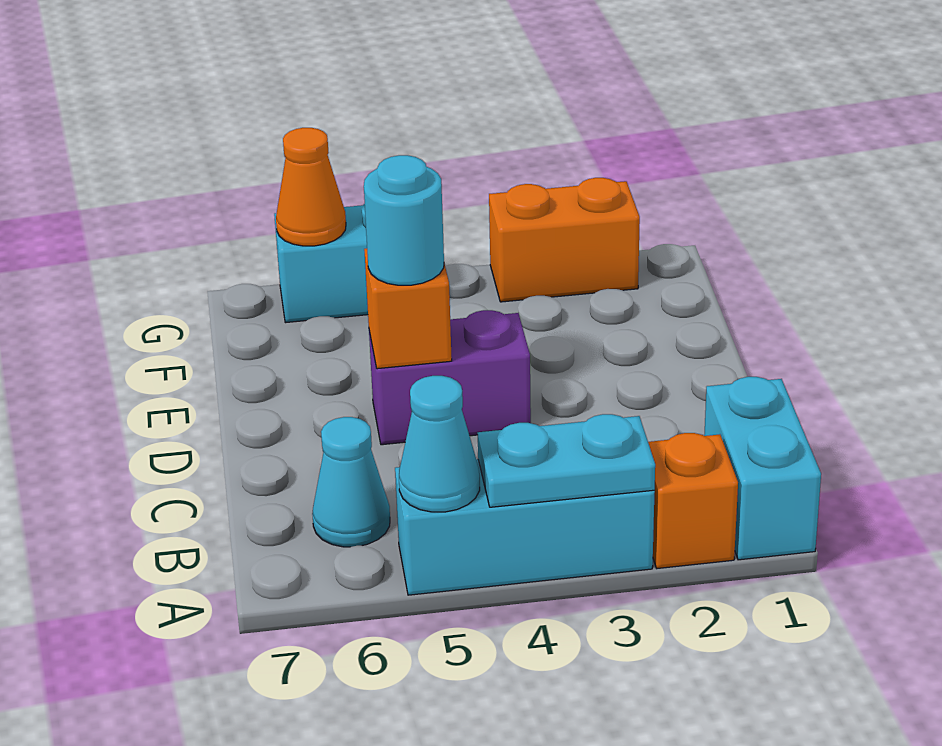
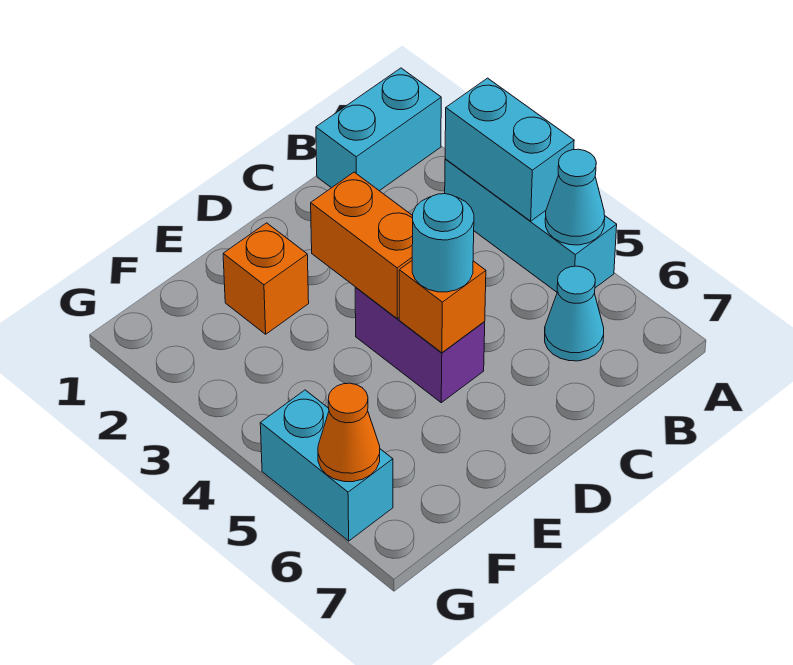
orange 1x1 brick [648,433,738,568] -> orange 1x1 brick moved to [223,223,309,334]
cyan 1x2 plate [478,414,655,507] -> cyan 1x2 brick [445,78,574,221]
orange 1x2 brick [489,178,640,302] -> orange 1x2 brick moved to [311,172,413,318]

